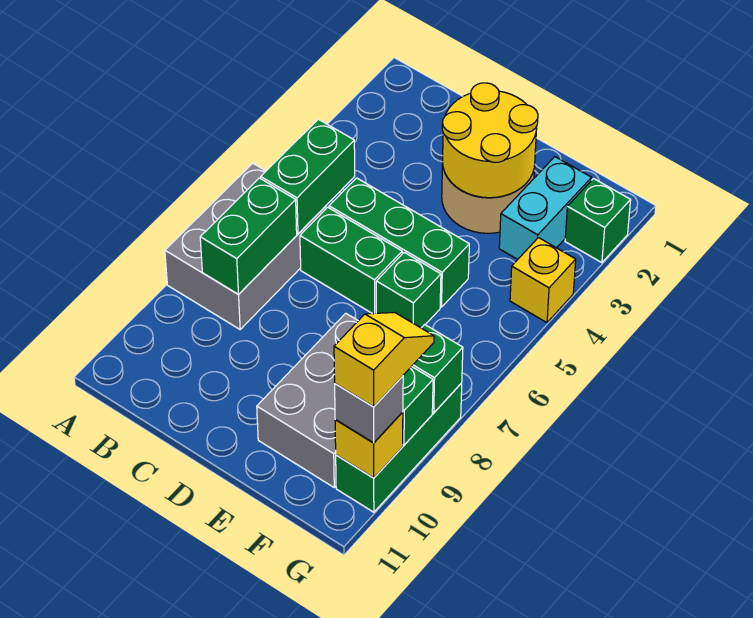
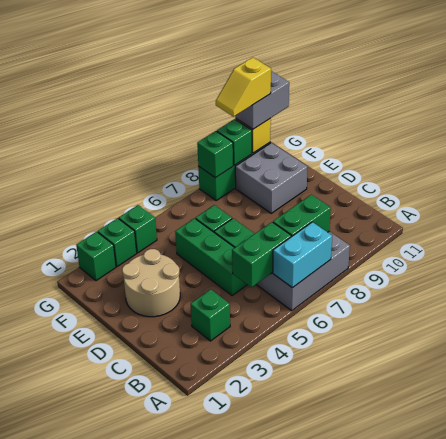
none -> green 1x1 brick [191,289,230,341]
yellow 2x2 round brick [442,83,538,198] -> none
grey 2x3 brick [257,313,358,487] -> grey 2x2 brick [235,143,307,213]
cyan 1x2 brick [499,157,591,259] -> cyan 1x2 brick moved to [273,222,332,288]
none -> green 1x1 brick [98,218,137,267]
yellow 1x1 brick [510,238,576,323] -> green 1x1 brick [119,205,157,253]
grey 1x1 brick [335,376,403,443] -> grey 1x2 brick [235,72,289,129]

